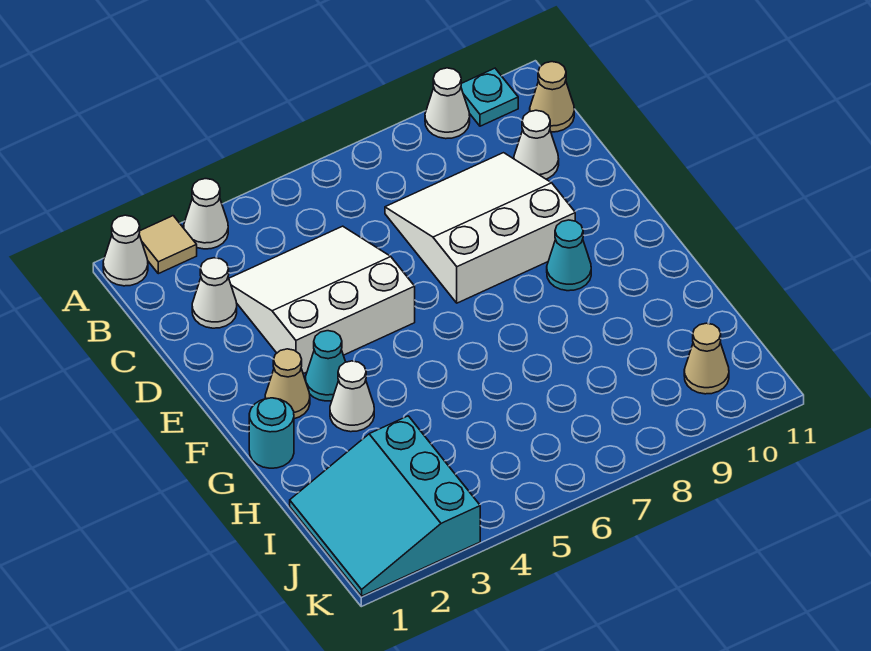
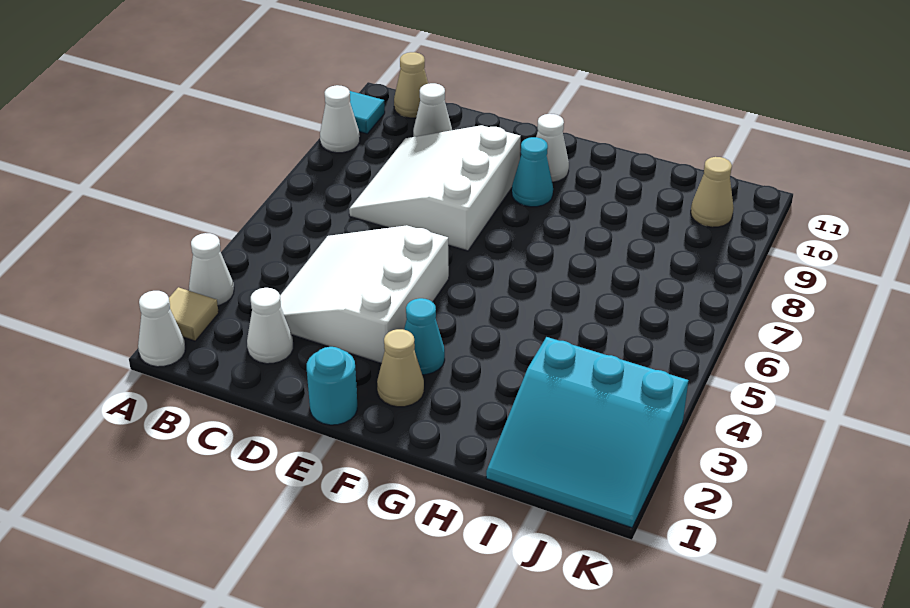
cyan 1x1 plate [461,68,518,126] -> cyan 1x1 tile [350,91,385,134]
cyan 1x1 round brick [249,398,294,468] -> cyan 1x1 round brick moved to [307,347,357,425]
white 1x1 cone [330,361,374,432] -> white 1x1 cone moved to [536,114,569,182]

